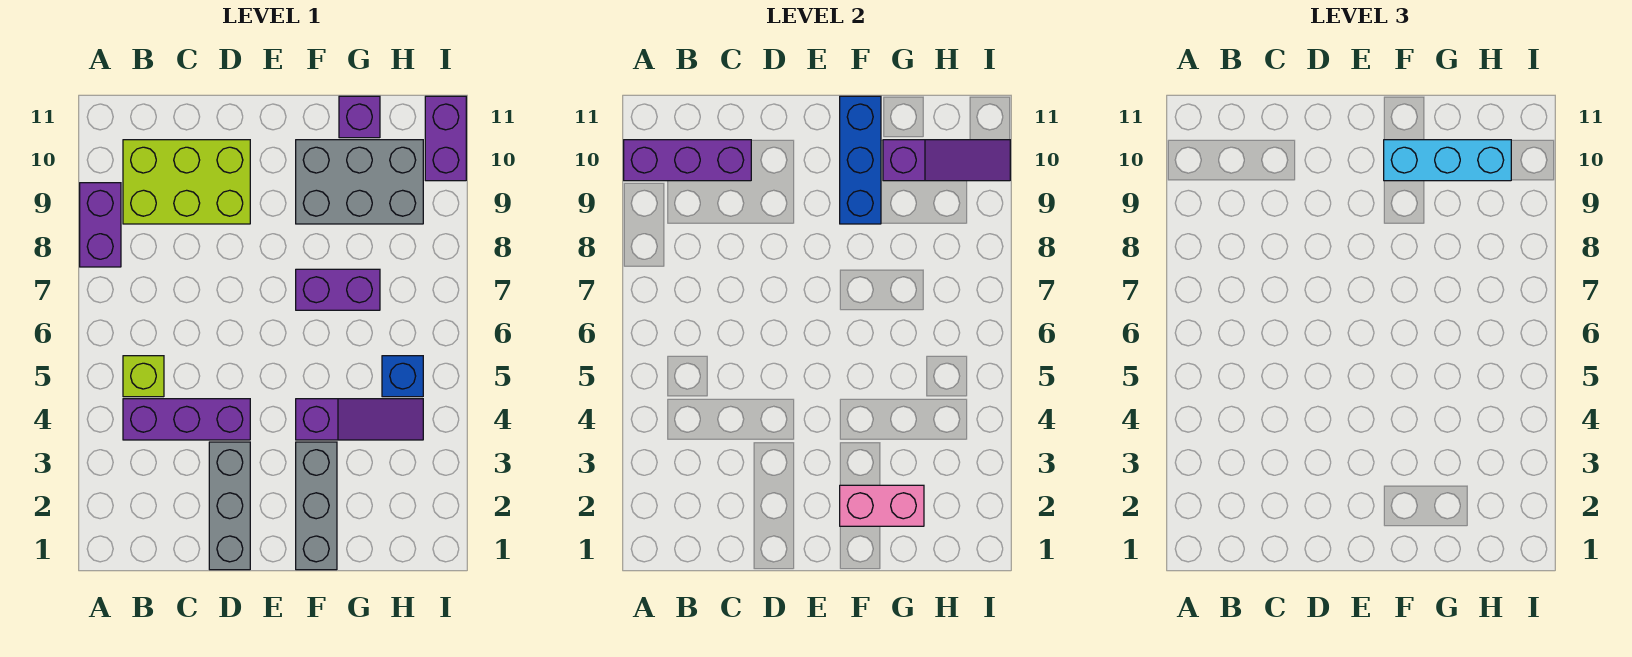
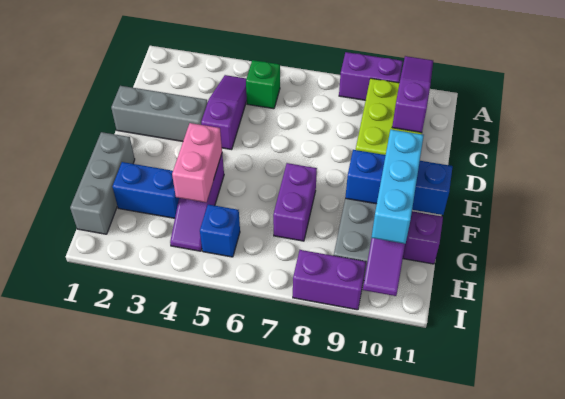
purple 1x3 brick [624,140,751,181] -> purple 1x3 slope [392,56,433,132]
purple 1x3 brick [123,399,250,440] -> purple 1x3 slope [201,75,247,150]
lime 1x1 brick [123,356,164,397] -> green 1x1 brick [246,60,280,109]
grey 1x3 brick [296,442,337,570] -> grey 1x3 brick turned to [70,132,135,234]
pink 1x2 brick [840,485,924,526] -> pink 1x2 brick moved to [172,123,222,202]
none -> blue 1x2 brick [112,162,179,218]
purple 1x2 brick [425,96,466,181] -> purple 1x2 brick moved to [293,250,366,310]

